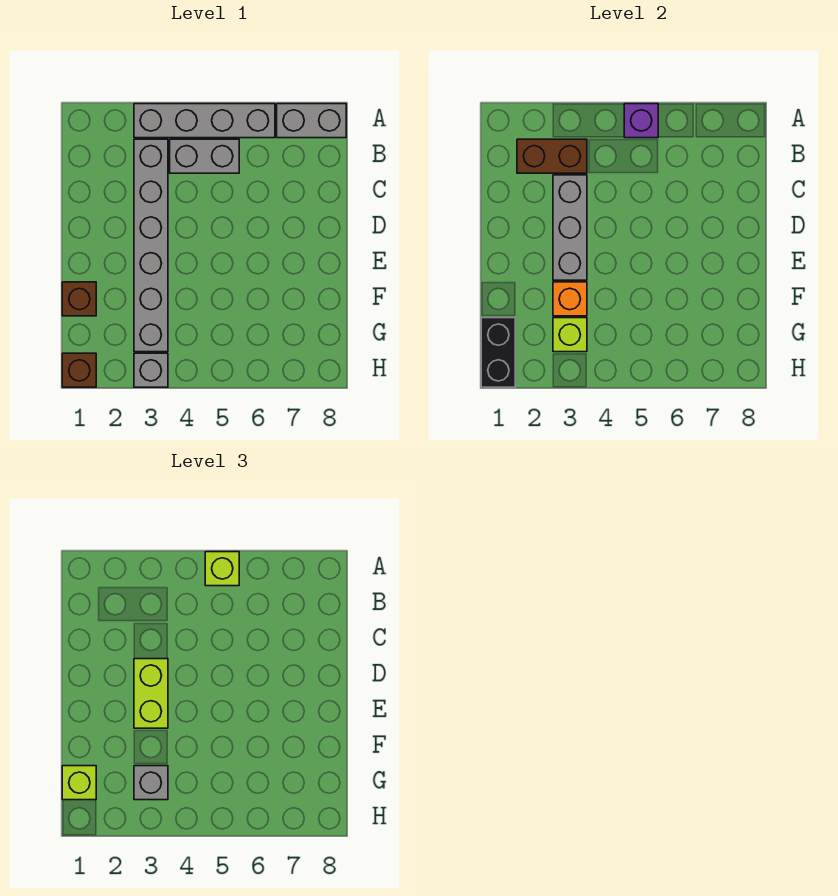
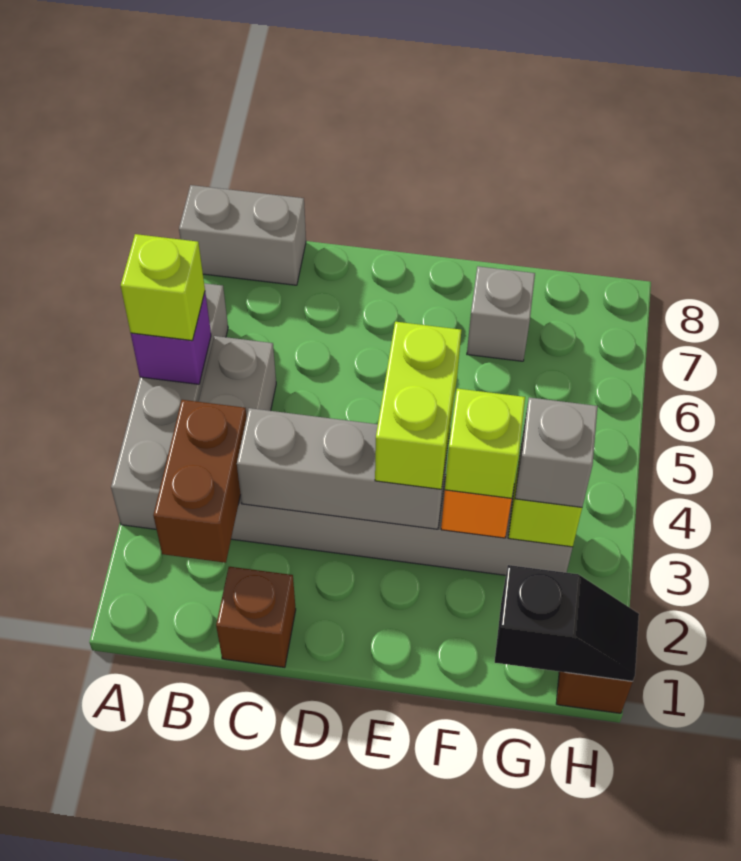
grey 1x2 brick [277,104,346,138] -> grey 1x2 brick turned to [179,185,306,285]
lime 1x2 brick [134,659,168,728] -> lime 1x2 brick turned to [375,322,461,489]
brown 1x1 brick [62,282,96,316] -> brown 1x1 brick moved to [216,567,296,667]
black 1x2 brick [481,318,515,387] -> black 1x2 slope [495,565,639,682]
lime 1x1 brick [62,766,96,800] -> lime 1x1 brick moved to [445,389,525,498]
grey 1x1 brick [134,353,168,387] -> grey 1x1 brick moved to [467,266,535,361]

